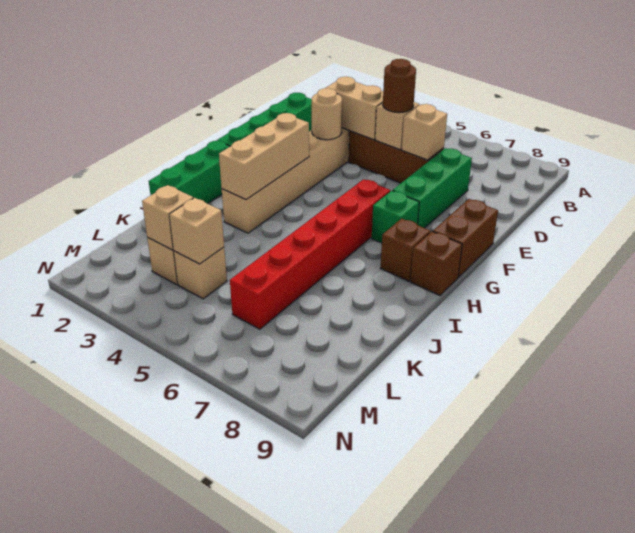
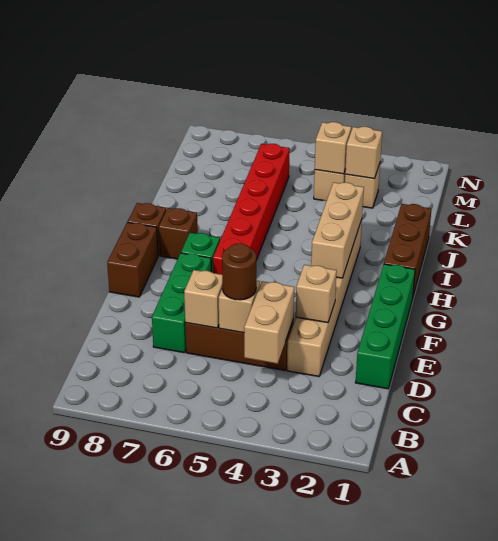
tan 1x2 brick [326,77,383,140] -> tan 1x2 brick turned to [244,281,294,364]
tan 1x1 round brick [312,88,342,140] -> tan 1x1 brick [296,265,337,323]
green 1x3 brick [149,141,230,204] -> brown 1x3 brick [384,204,432,295]

